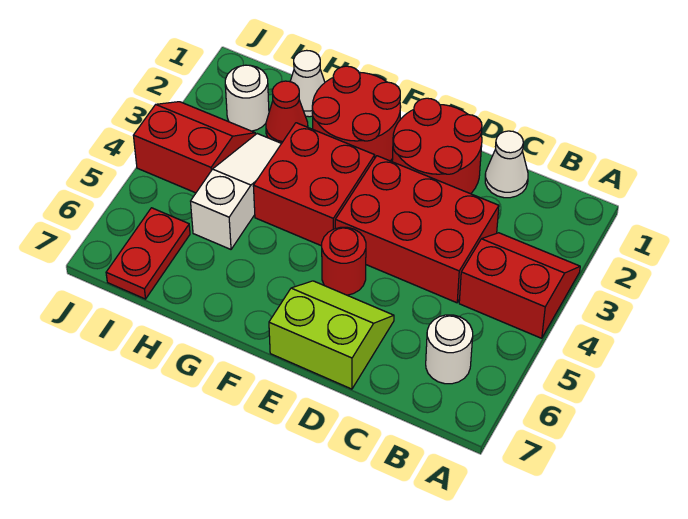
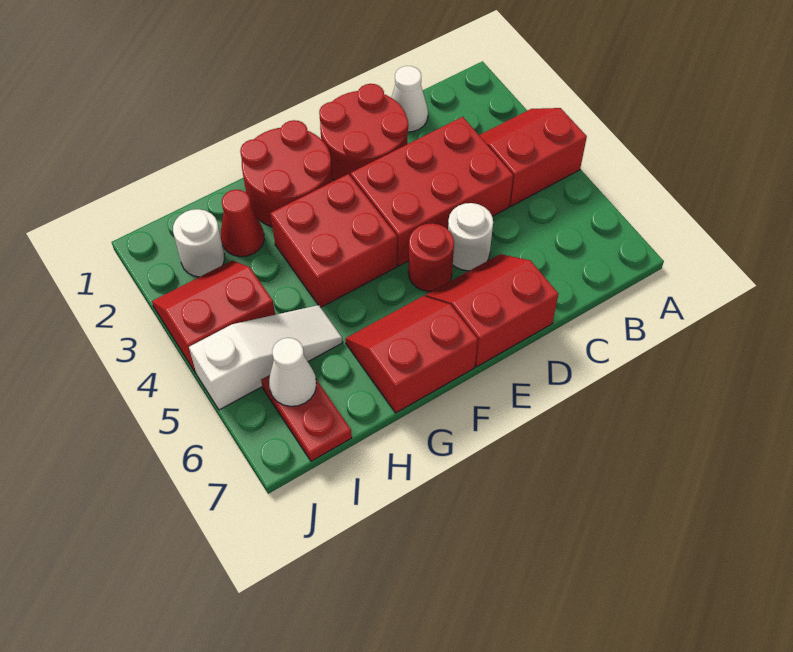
white 1x1 round brick [426,315,473,384] -> white 1x1 round brick moved to [448,203,493,271]
lime 2x2 slope [269,281,394,389] -> red 2x2 slope [425,254,558,367]
none -> red 2x2 slope [345,296,478,413]
white 1x1 cone [290,50,325,117] -> white 1x1 cone moved to [269,338,316,406]
white 1x3 slope [191,134,282,249] -> white 1x3 slope turned to [189,305,343,410]

